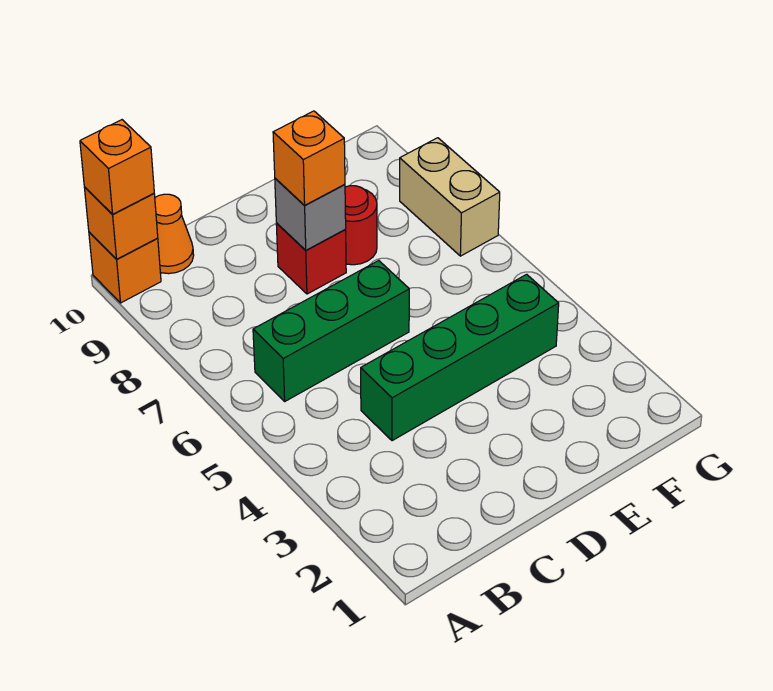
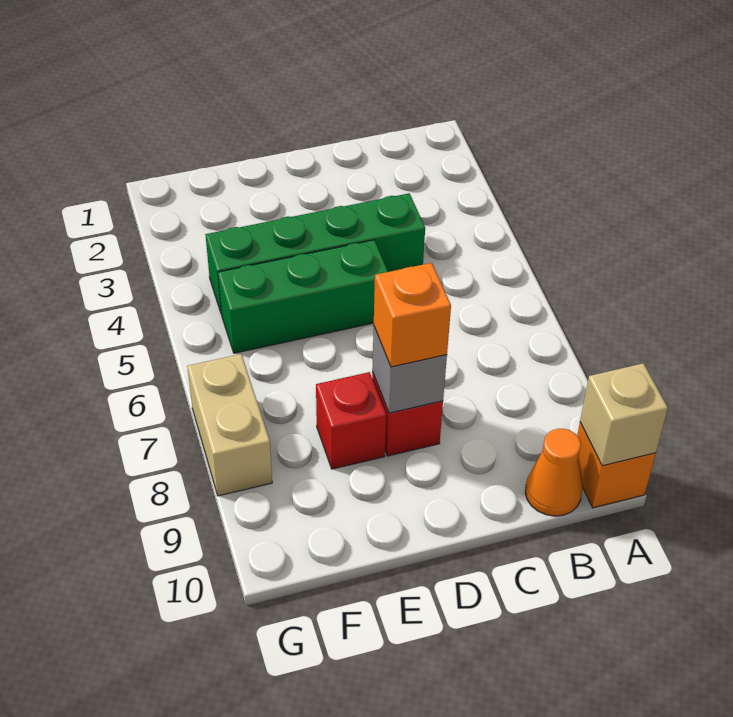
orange 1x1 brick [84,187,158,259] -> tan 1x1 brick [580,363,668,466]
orange 1x1 brick [80,120,154,214] -> none
green 1x3 brick [253,261,409,401] -> green 1x3 brick moved to [218,240,388,353]
red 1x1 round brick [345,186,377,265] -> red 1x1 brick [316,372,386,469]

